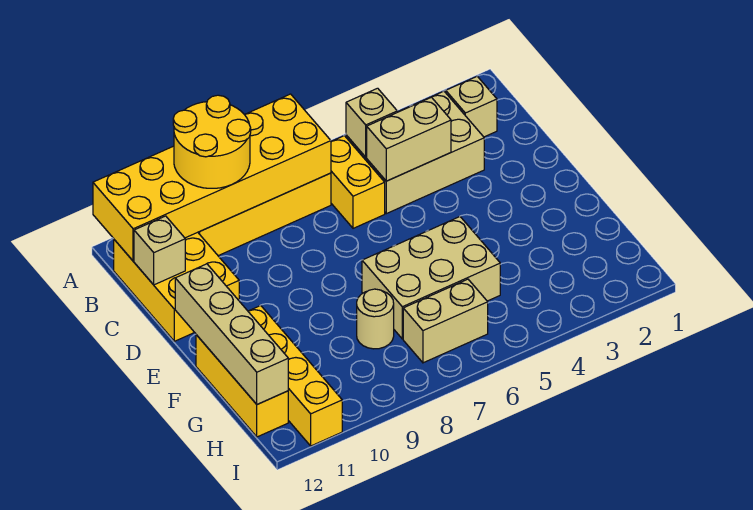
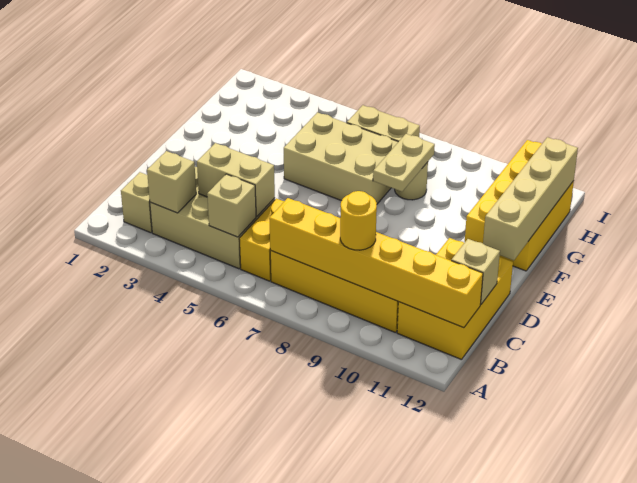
yellow 2x6 brick [93,94,331,261] -> yellow 1x6 brick [269,198,483,328]
yellow 2x2 round brick [173,95,251,188] -> yellow 1x1 round brick [340,191,377,250]
none -> tan 1x1 brick [147,151,196,213]
none -> tan 1x2 plate [373,134,435,192]

